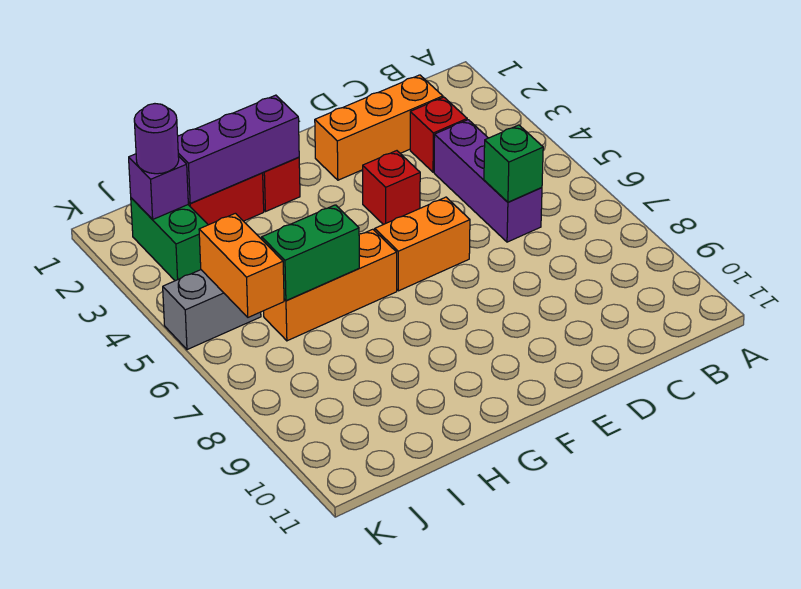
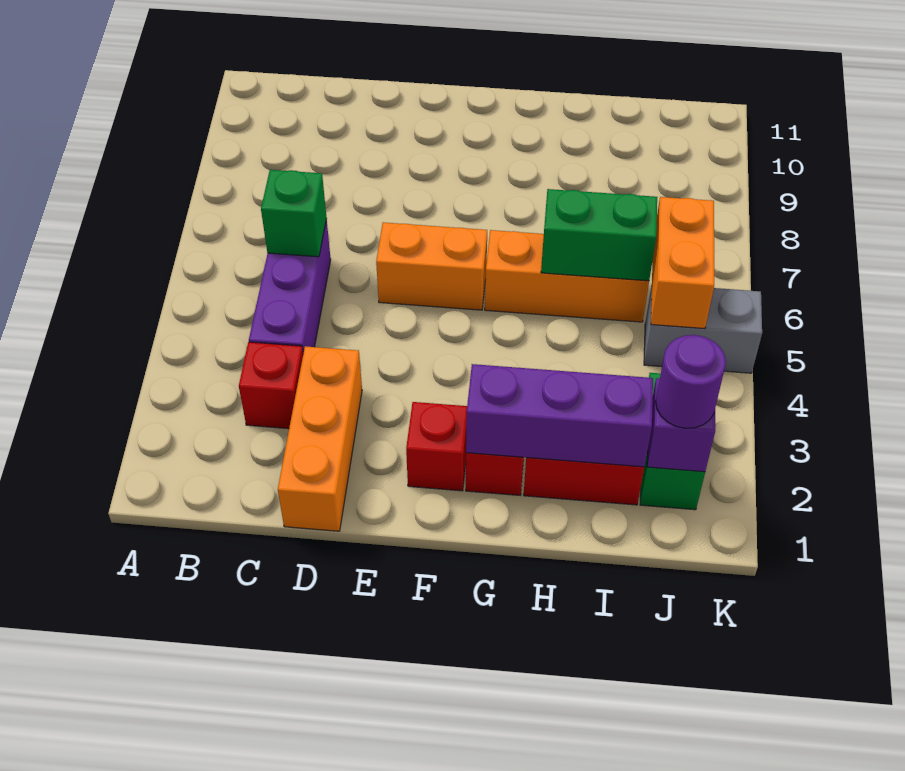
orange 1x3 brick [315,75,443,180] -> orange 1x3 brick turned to [278,346,362,531]
red 1x1 brick [363,151,420,225] -> red 1x1 brick moved to [406,402,467,491]

